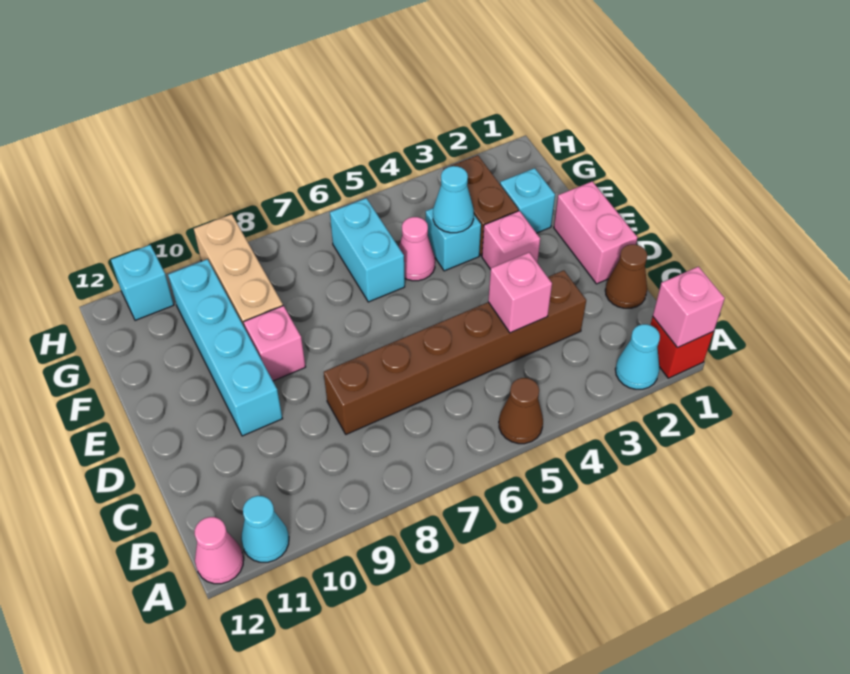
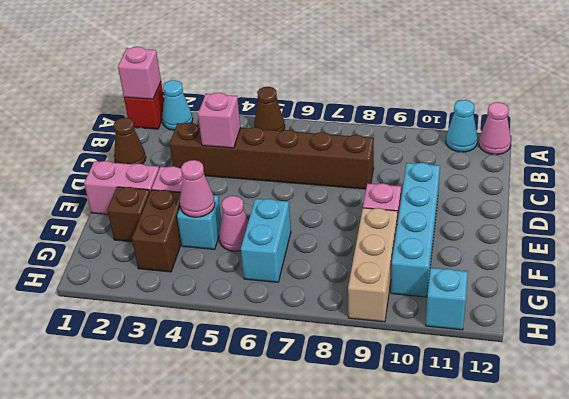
pink 1x2 brick [554,181,637,284] -> pink 1x2 brick turned to [84,161,159,214]
cyan 1x1 brick [500,168,555,233] -> brown 1x1 brick [107,187,150,242]
cyan 1x1 cone [433,166,474,233] -> pink 1x1 cone [180,160,215,217]

